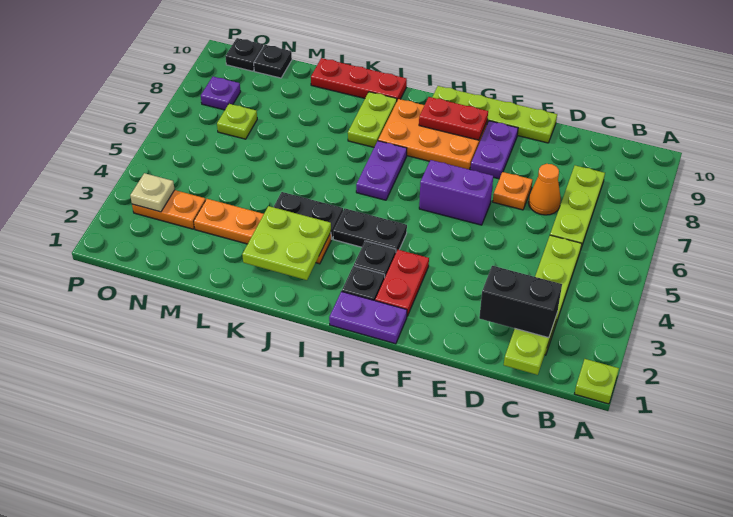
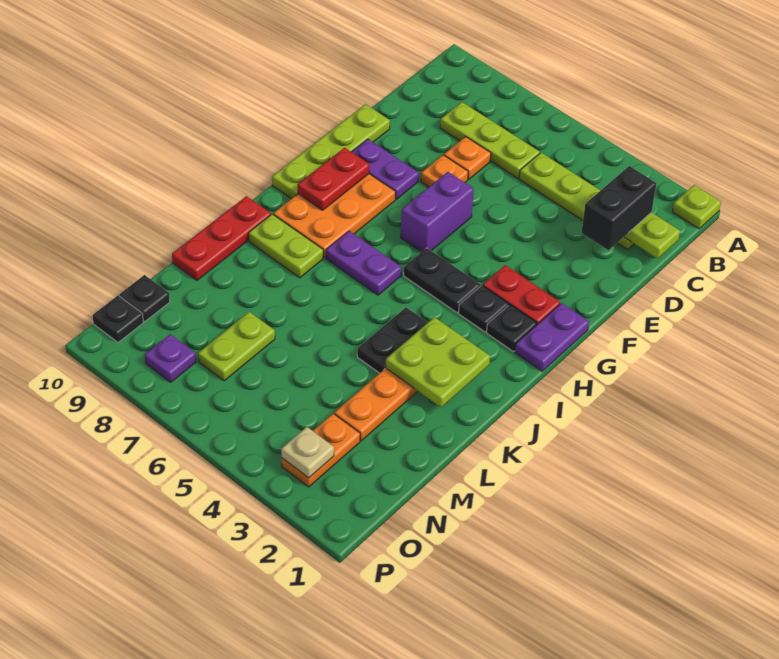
orange 1x1 cone [528,164,561,215] -> orange 1x1 plate [444,137,491,179]
black 1x2 plate [333,208,407,252] -> black 1x2 plate turned to [404,248,480,313]
lime 1x1 plate [217,104,257,139] -> lime 1x2 plate [198,312,275,381]

